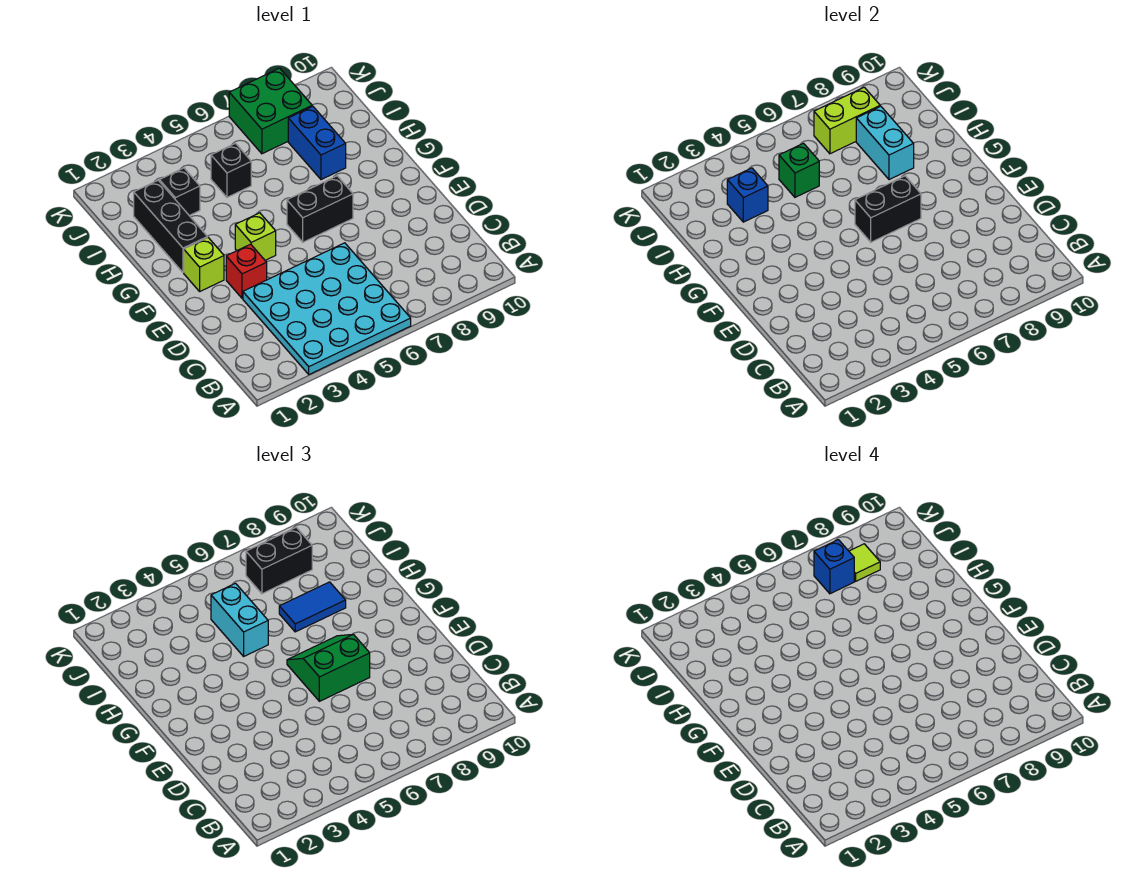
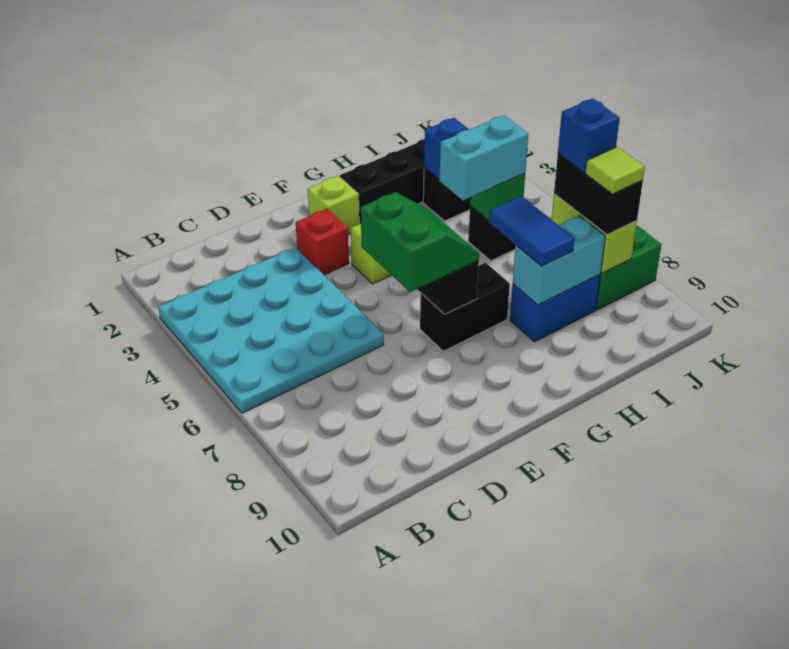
black 1x2 brick [287,176,353,242] -> black 1x2 brick turned to [420,263,510,351]

